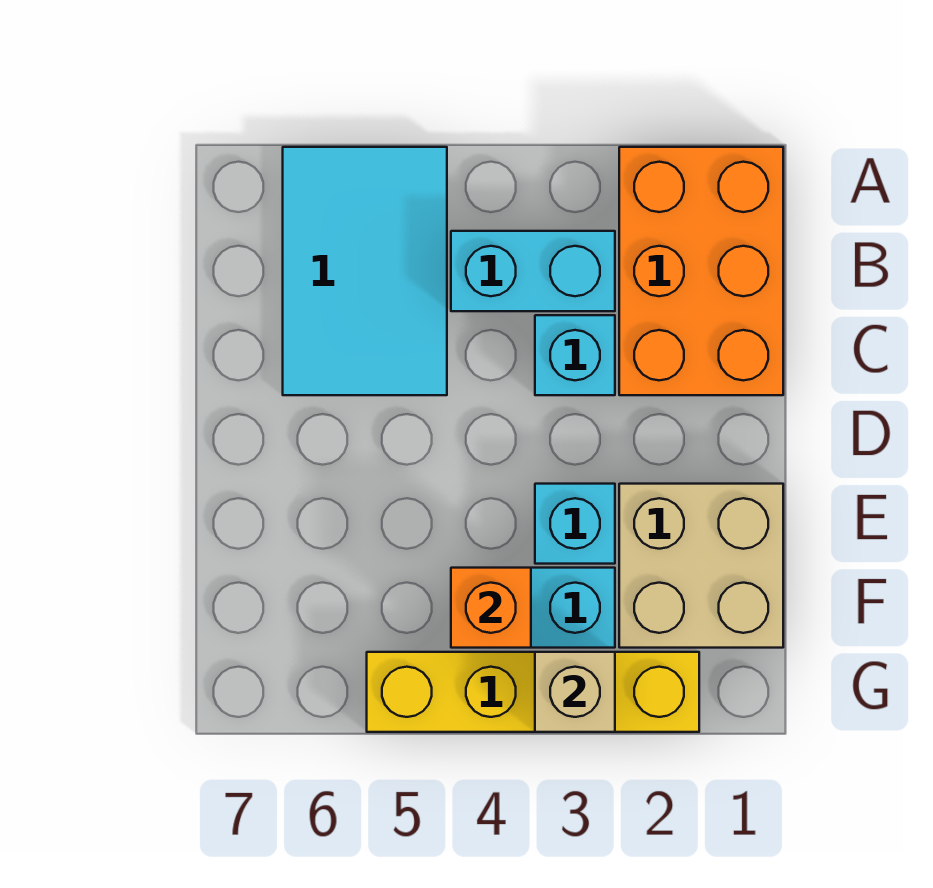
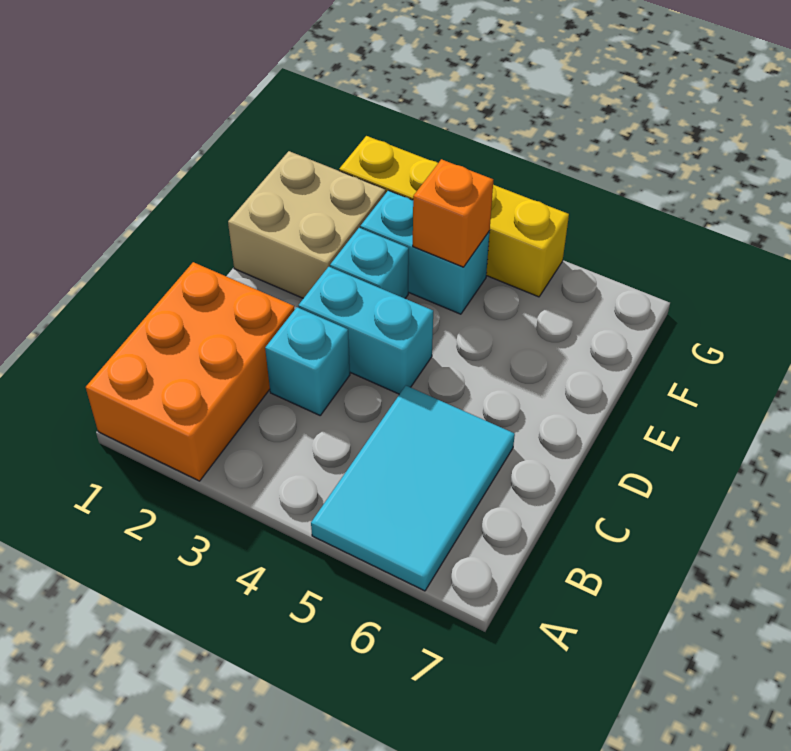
cyan 1x2 brick [451,231,615,311] -> cyan 1x2 brick moved to [298,267,433,394]
tan 1x1 brick [535,652,615,732] -> none

